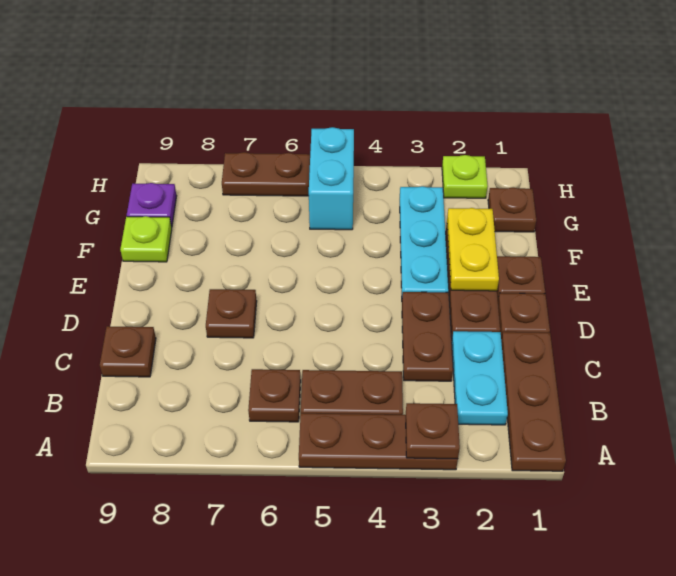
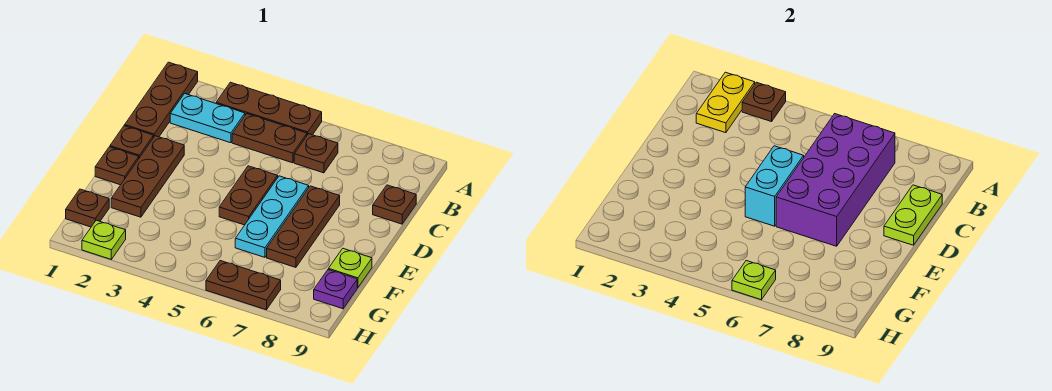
cyan 1x2 plate [452,331,508,425] -> cyan 1x2 plate turned to [170,93,245,143]
none -> purple 2x4 brick [776,114,895,246]
brown 1x2 plate [402,292,453,381] -> brown 1x2 plate moved to [219,166,278,225]
none -> lime 1x2 plate [884,185,942,245]
brown 1x1 plate [206,289,257,338] -> brown 1x3 plate [267,186,340,267]
yellow 1x2 plate [447,208,499,291] -> yellow 1x2 plate moved to [696,72,755,133]
cyan 1x3 plate [400,186,449,294] -> cyan 1x3 plate moved to [235,176,309,257]
cyan 1x2 brick [309,127,354,230] -> cyan 1x2 brick moved to [745,146,804,226]
none -> lime 1x1 plate [732,261,776,300]

